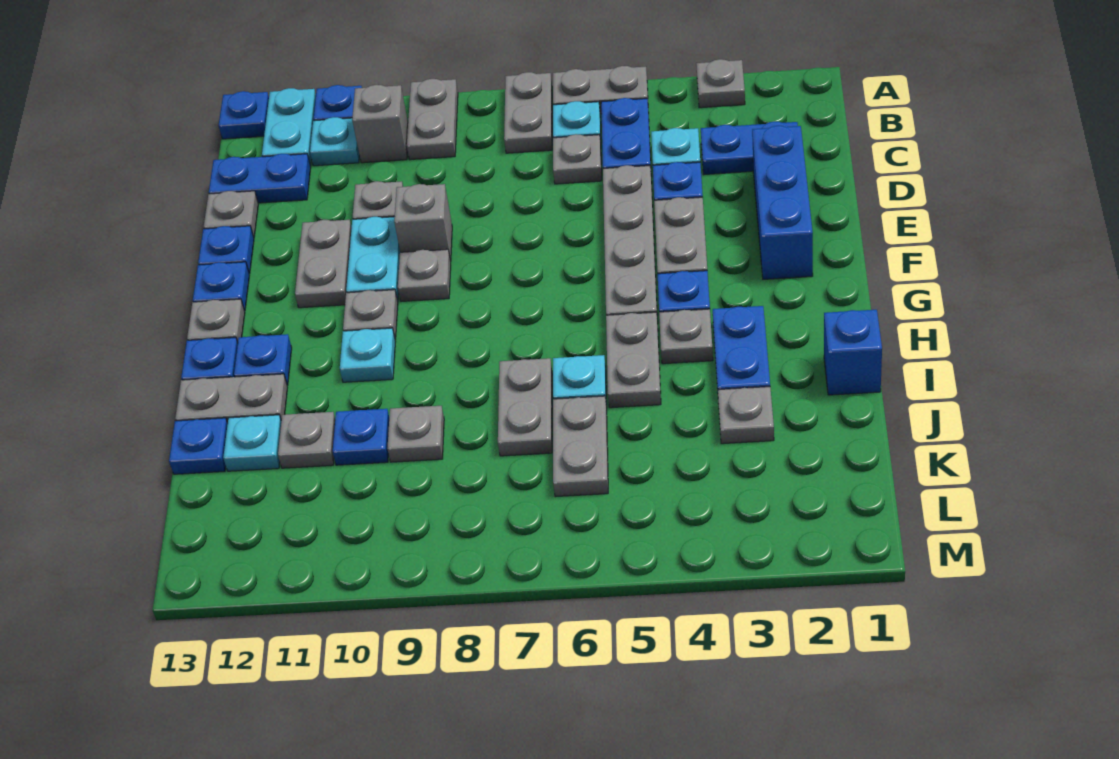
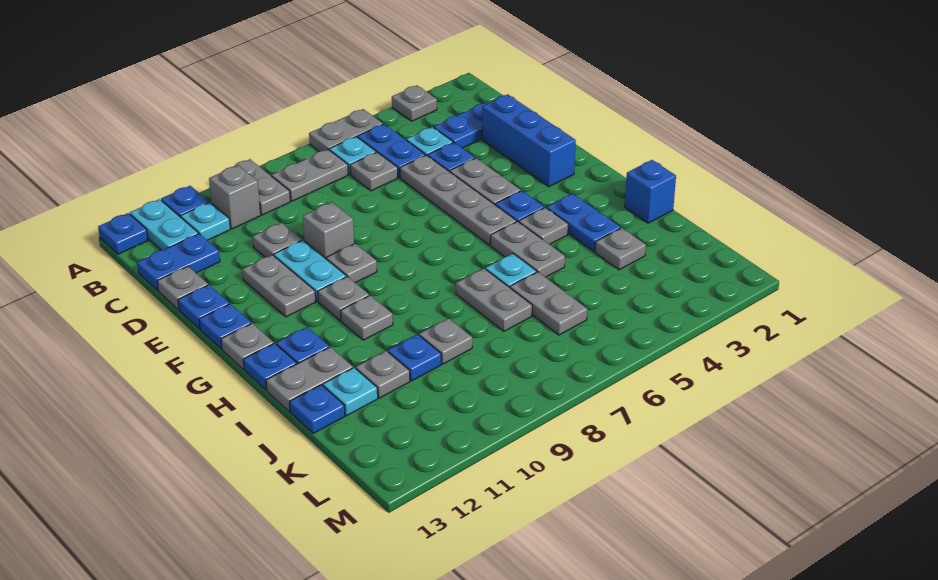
grey 1x2 plate [504,72,552,153] -> grey 1x2 plate turned to [272,149,348,201]
cyan 1x1 plate [340,328,395,382] -> grey 1x1 plate [341,295,393,340]

